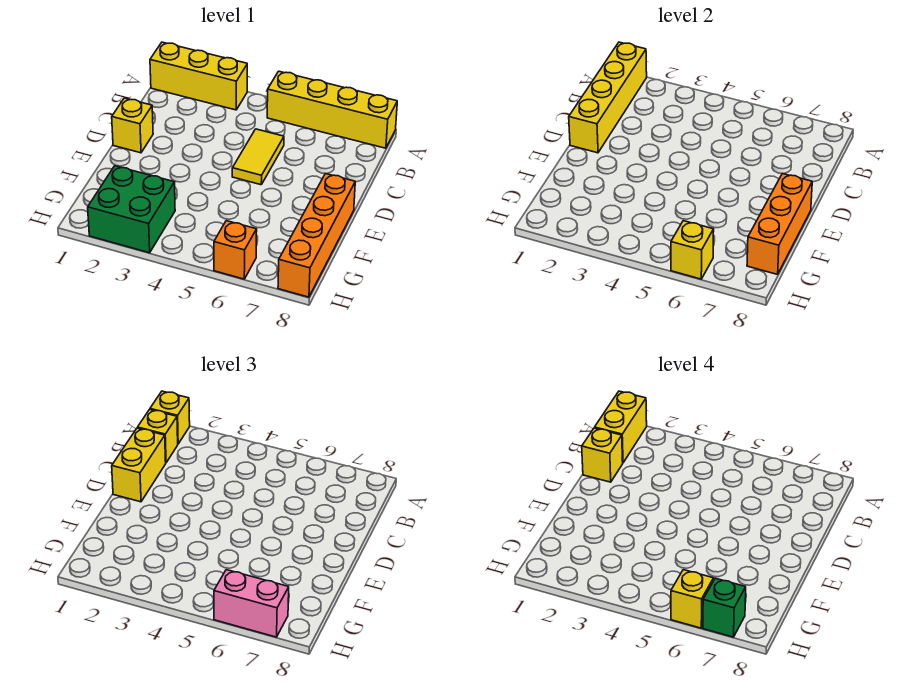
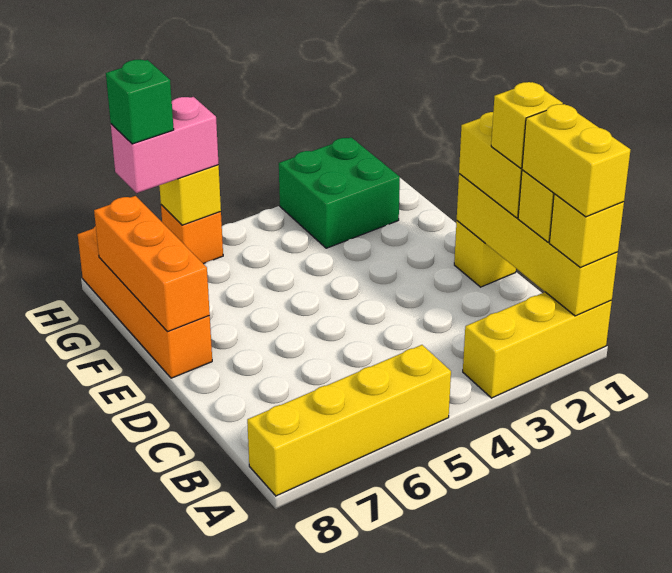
yellow 1x2 tile [232,129,284,185] -> none
yellow 1x1 brick [671,570,714,628] -> none

